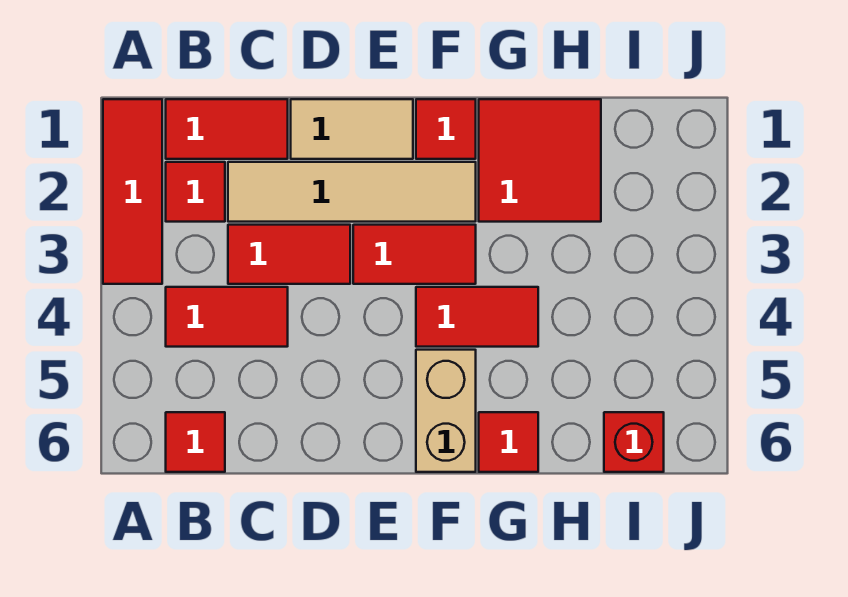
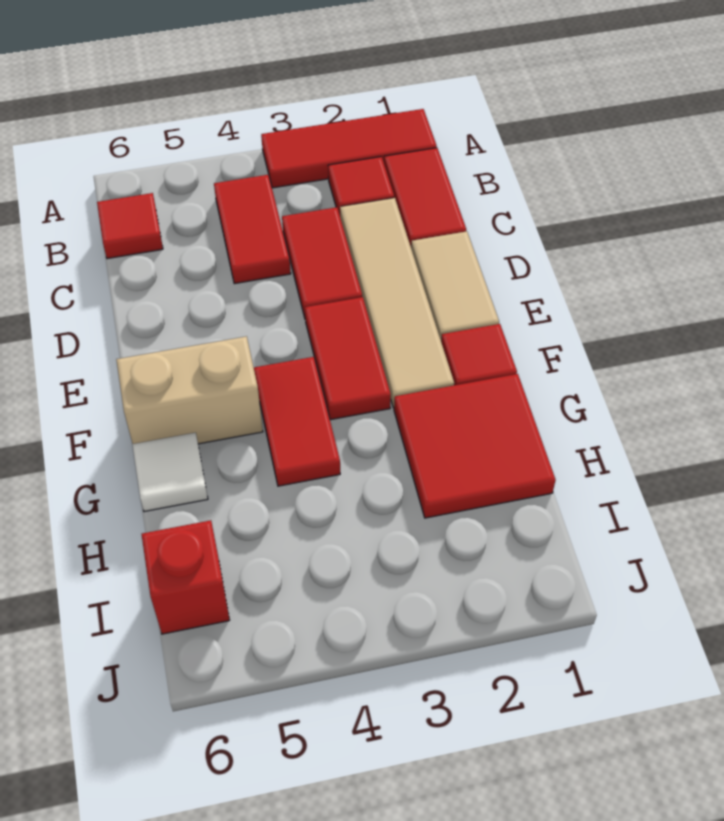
red 1x1 tile [479,412,538,472] -> white 1x1 tile [132,433,208,512]

